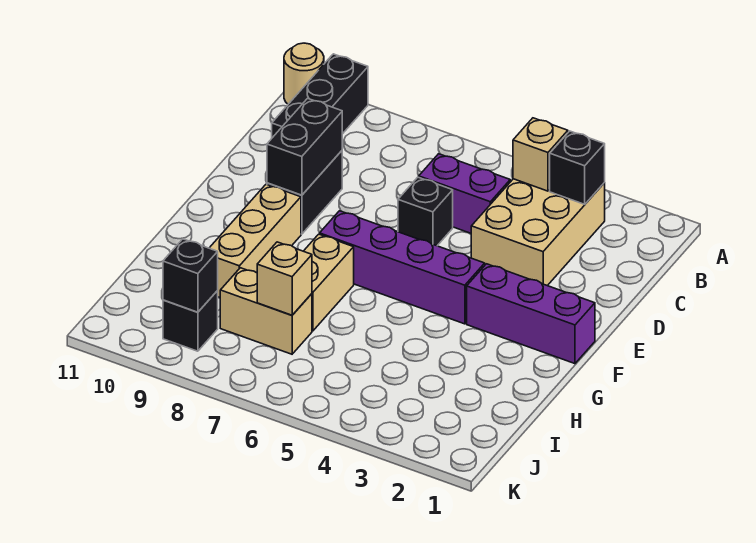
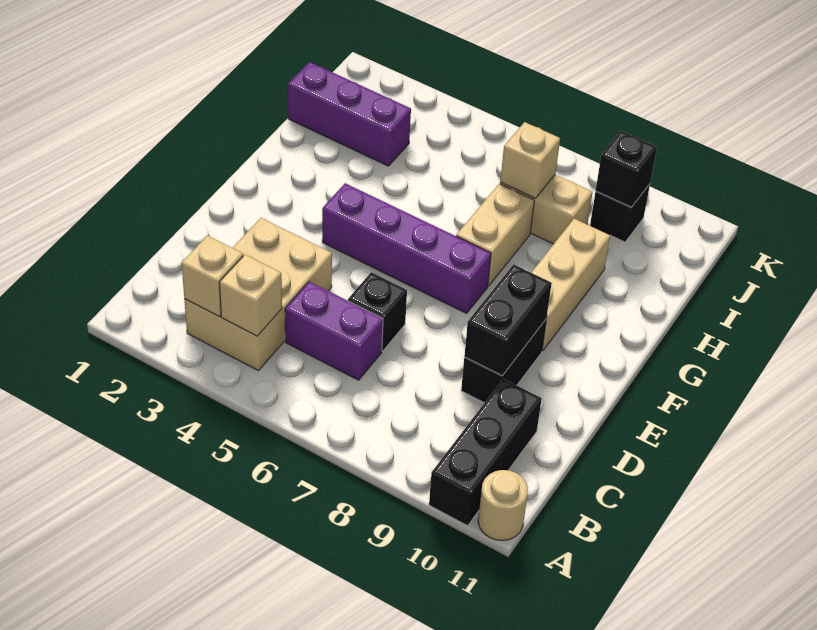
black 1x1 brick [550,131,605,204] -> tan 1x1 brick [182,236,243,317]
purple 1x3 brick [467,264,595,364] -> purple 1x3 brick moved to [288,62,411,166]

